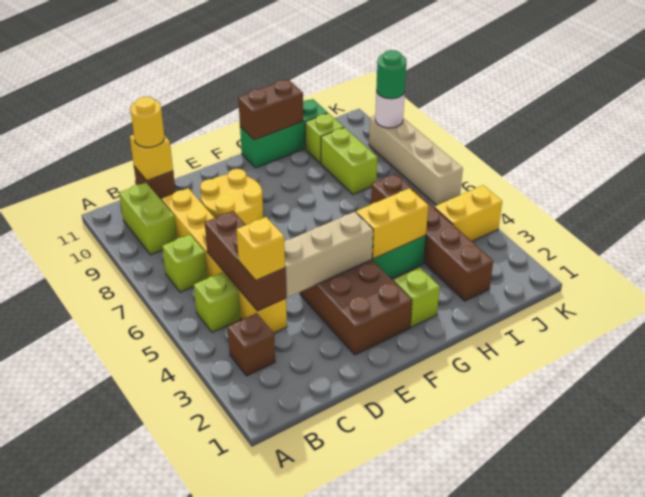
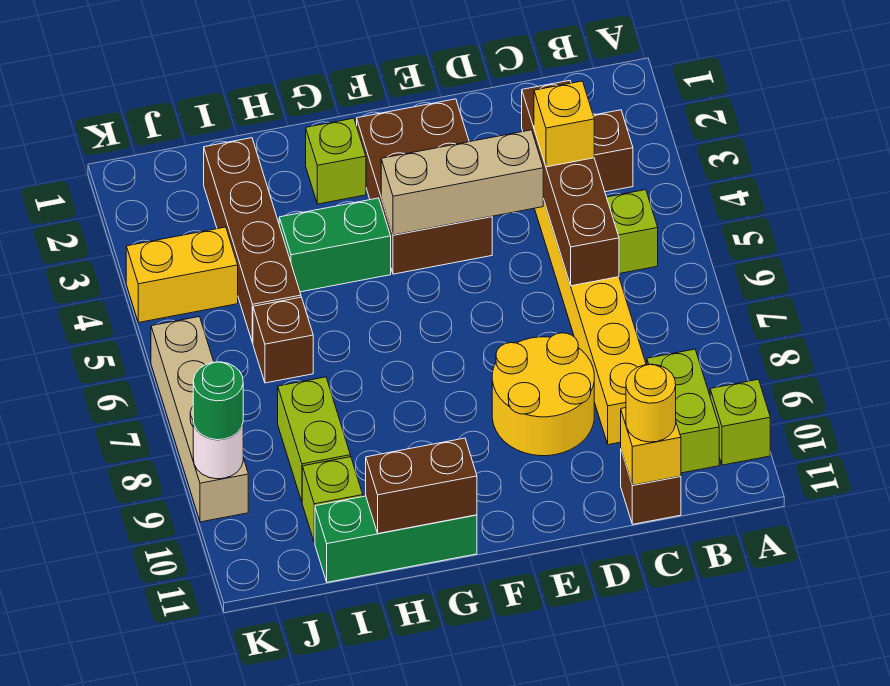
lime 1x1 brick [162,235,208,292] -> lime 1x1 brick moved to [710,379,770,465]
brown 1x3 brick [205,211,286,311] -> brown 1x4 brick [522,80,619,286]
yellow 1x2 brick [356,188,428,259] -> none

